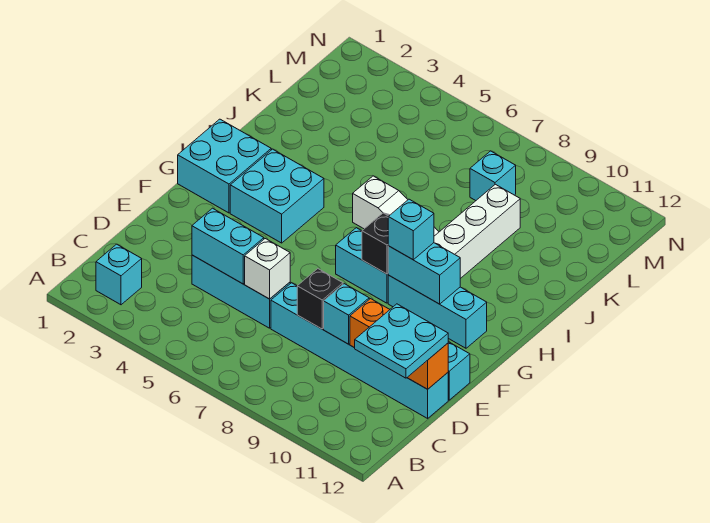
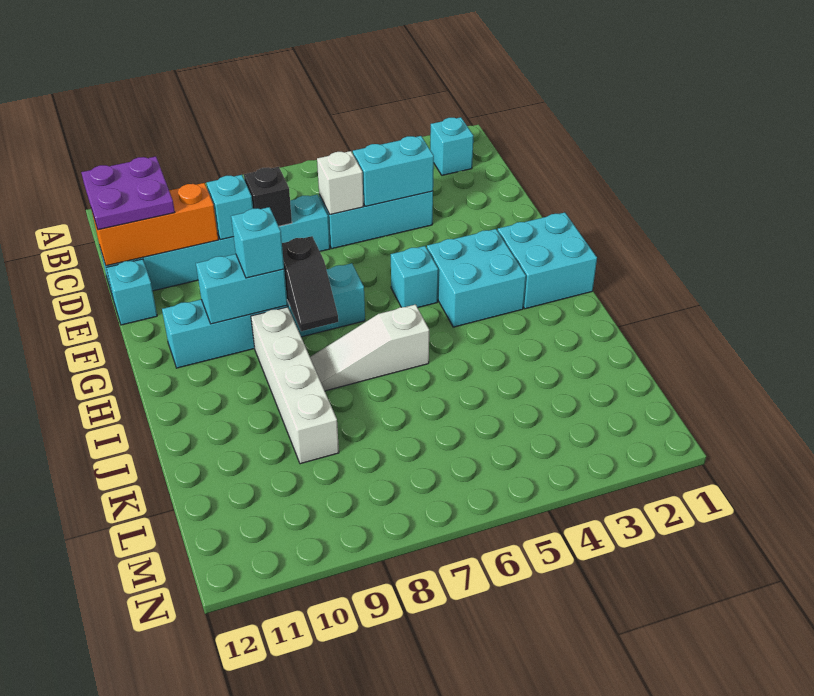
cyan 2x2 plate [355,304,448,378] -> purple 2x2 plate [81,156,175,230]
cyan 1x1 brick [470,151,516,201] -> cyan 1x1 brick moved to [391,246,438,308]

